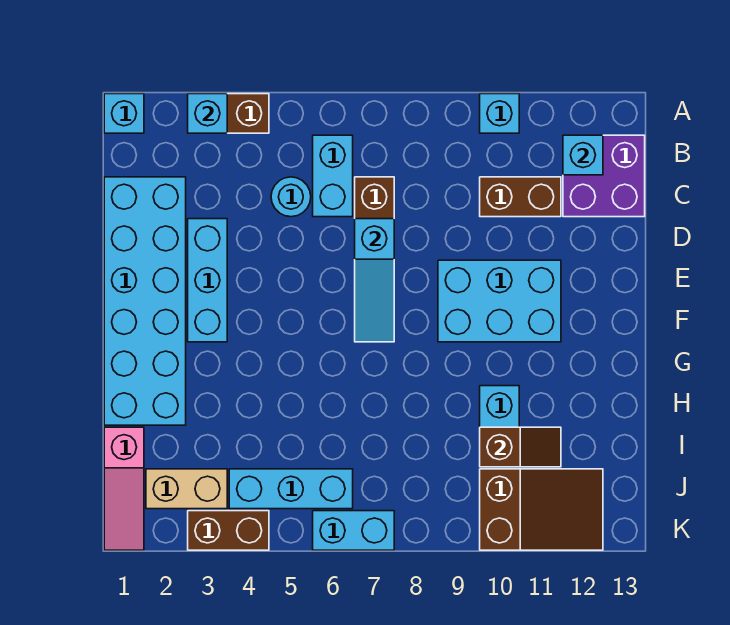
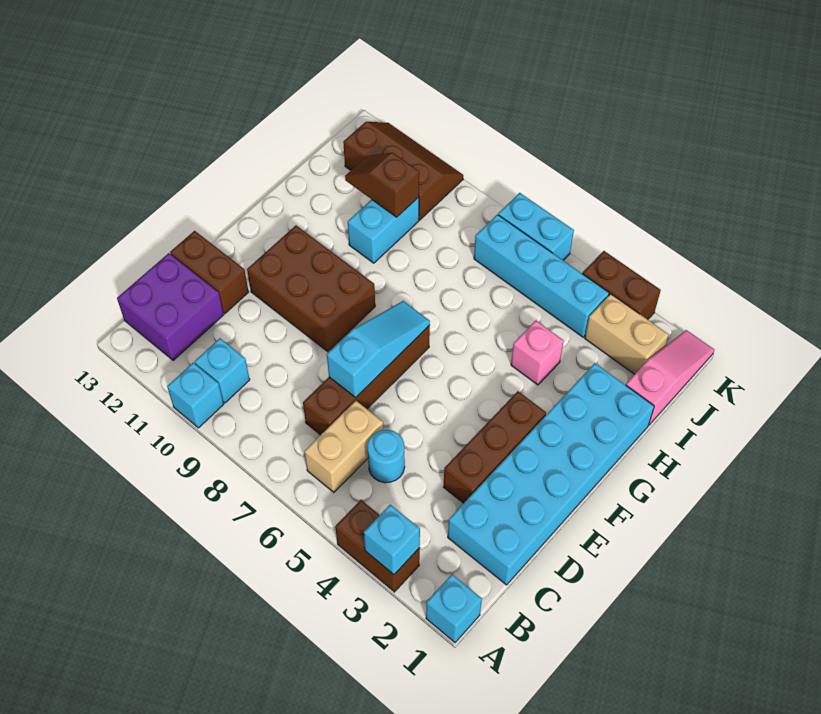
cyan 1x2 brick [313,135,353,217] -> tan 1x2 brick [304,401,383,492]
cyan 1x1 brick [563,135,603,175] -> cyan 1x1 brick moved to [195,338,250,403]
brown 1x2 brick [480,177,561,217] -> brown 1x2 brick moved to [170,231,249,314]
cyan 1x3 brick [188,219,227,342] -> brown 1x3 brick [444,391,546,503]
cyan 2x3 brick [438,260,561,342] -> brown 2x3 brick [247,226,375,352]
none -> pink 1x1 brick [511,321,564,385]
cyan 1x3 brick [229,469,353,509] -> cyan 1x4 brick [474,214,609,337]
brown 2x3 slope [480,469,603,550] -> brown 2x3 slope turned to [343,122,463,220]

